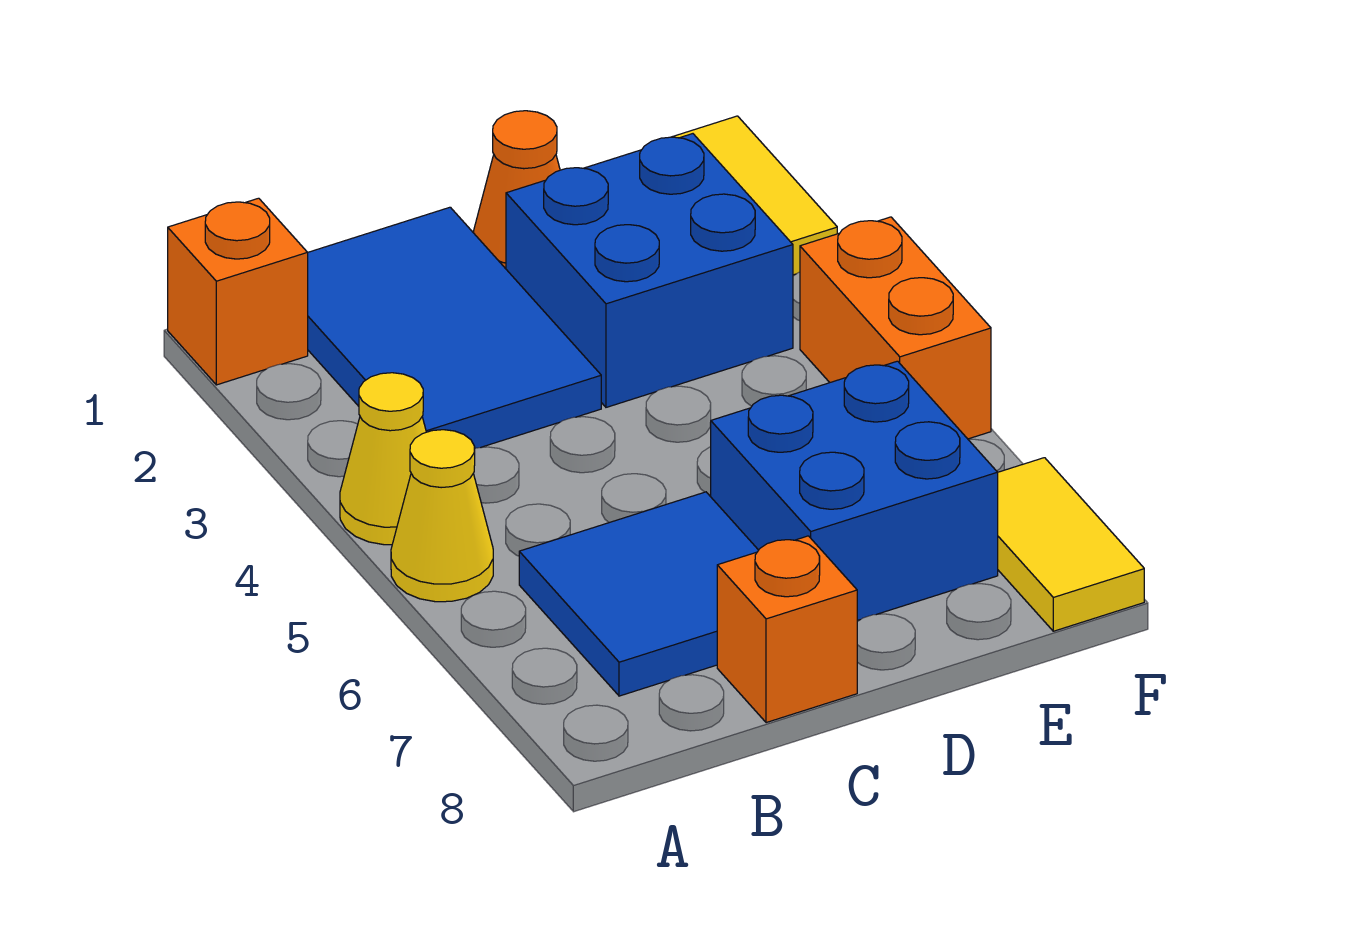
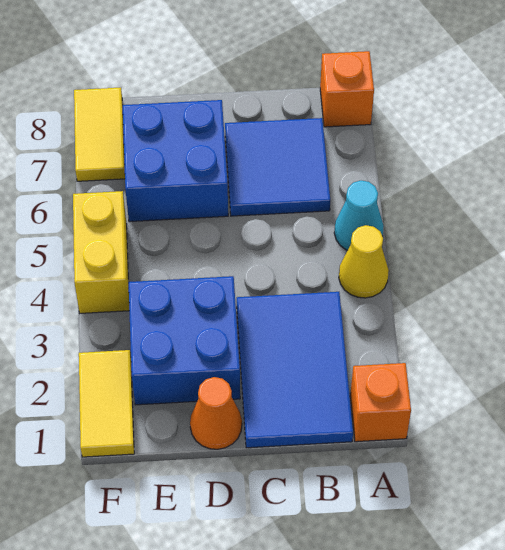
yellow 1x1 cone [391,430,493,602] -> cyan 1x1 cone [334,181,384,250]
orange 1x1 brick [717,536,857,723] -> orange 1x1 brick moved to [320,51,374,127]
orange 1x2 brick [800,217,991,439] -> yellow 1x2 brick [73,191,129,313]

